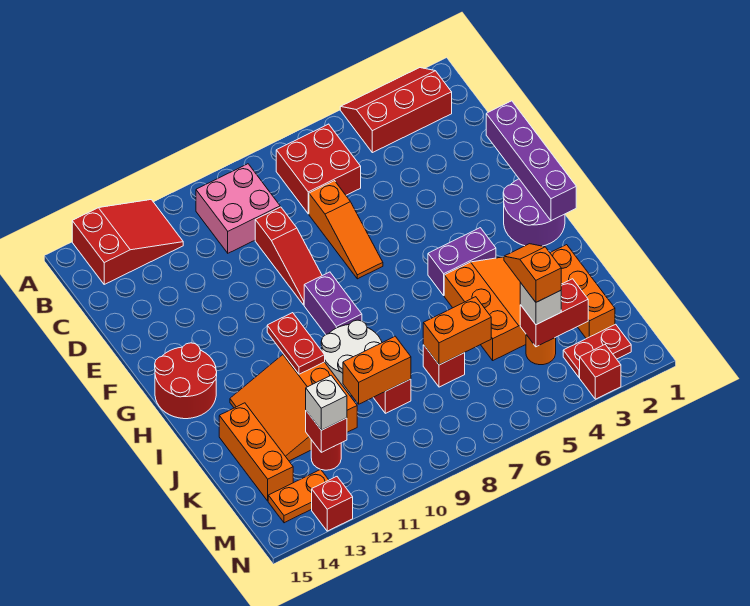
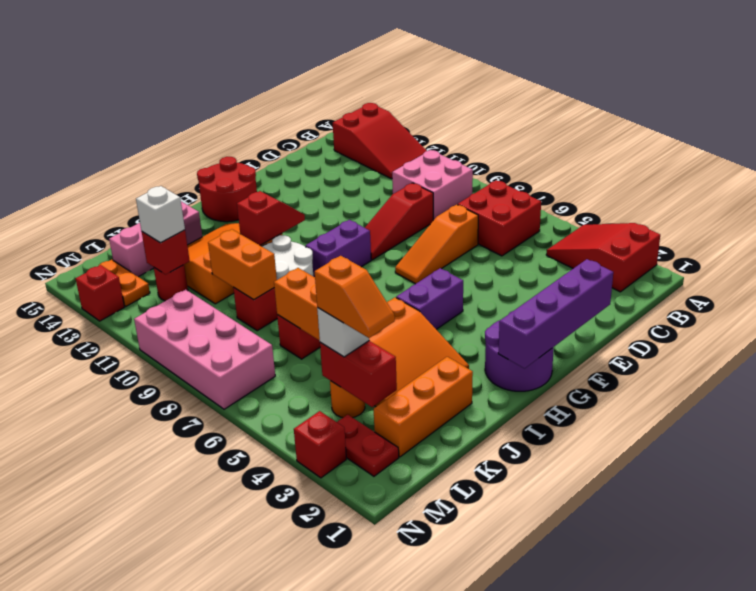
red 2x3 slope [340,68,452,153] -> red 2x3 slope turned to [546,223,660,292]
purple 1x2 brick [428,228,496,295] -> purple 1x2 brick turned to [396,268,463,329]
red 1x2 plate [267,313,325,374] -> red 1x2 slope [237,191,305,246]
orange 1x3 brick [219,403,293,501] -> pink 1x3 brick [109,202,202,277]
orange 1x2 slope [504,244,561,302] -> orange 1x2 slope turned to [315,256,395,338]
none -> pink 2x4 brick [134,289,275,409]

